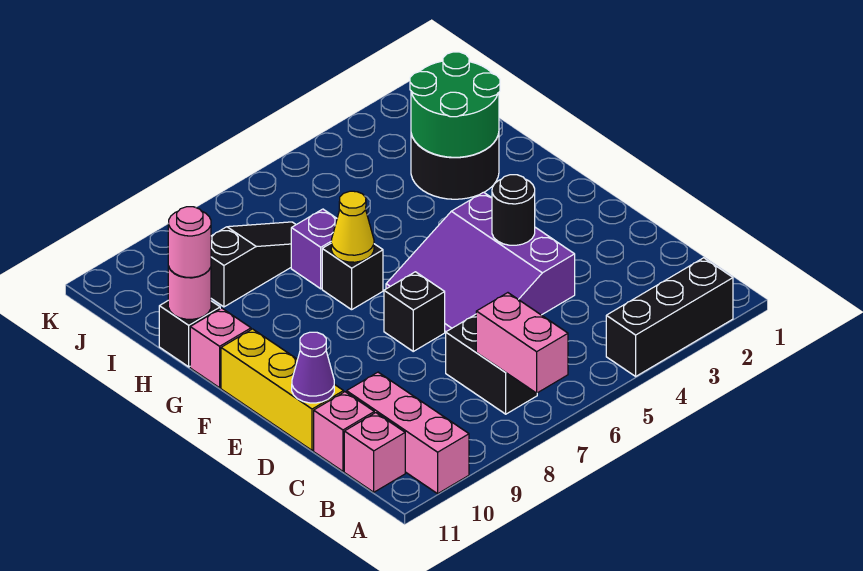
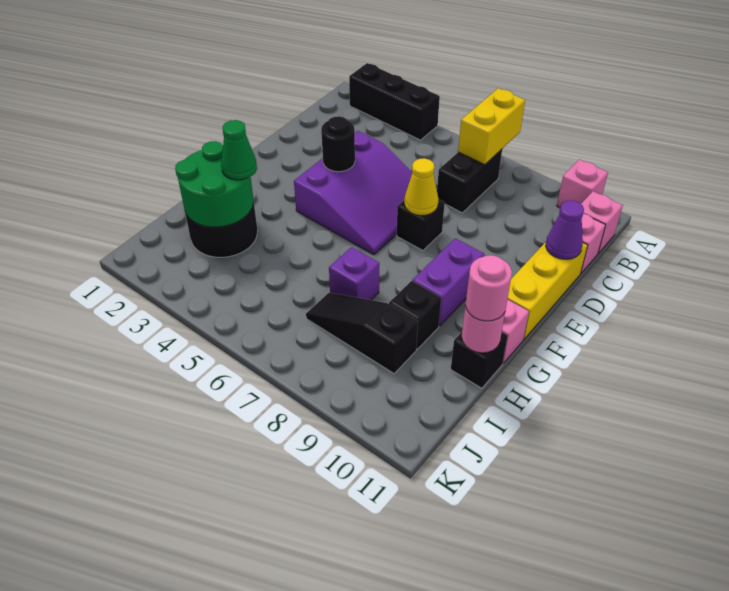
pink 1x2 brick [476,293,568,393] -> yellow 1x2 brick [458,88,525,165]
pink 1x3 brick [347,372,469,494] -> pink 1x1 brick [557,159,608,208]
none -> purple 1x2 brick [412,238,484,326]
black 1x1 brick [322,244,383,310] -> black 1x1 brick moved to [389,281,441,349]
yellow 1x1 cone [331,191,374,262] -> yellow 1x1 cone moved to [404,158,438,215]
none -> green 1x1 cone [221,120,257,180]

